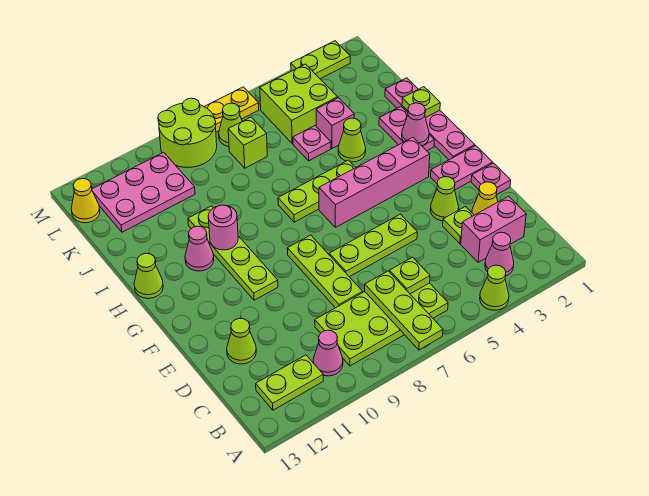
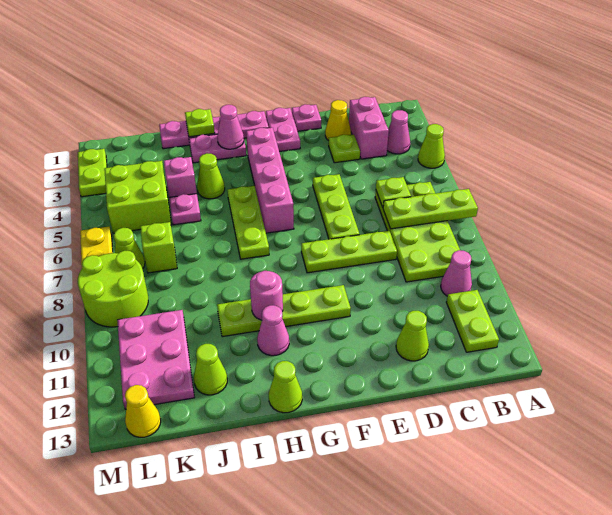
lime 1x1 cone [430,177,459,221] -> lime 1x1 cone moved to [194,344,227,395]

